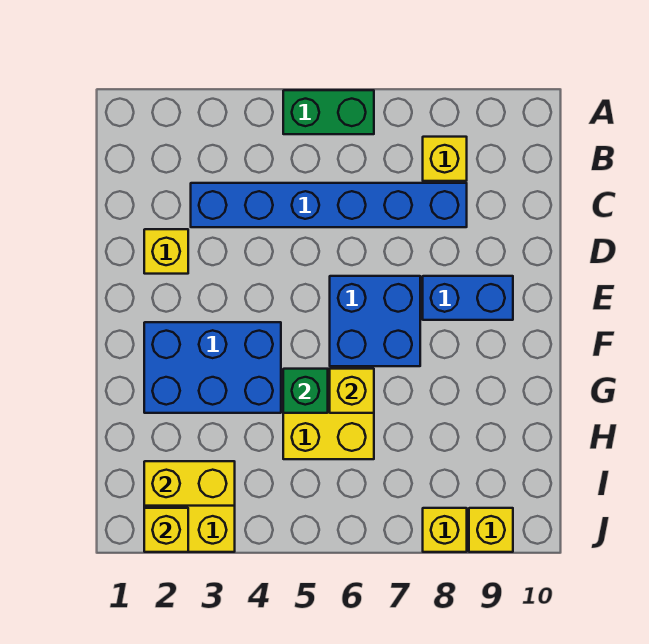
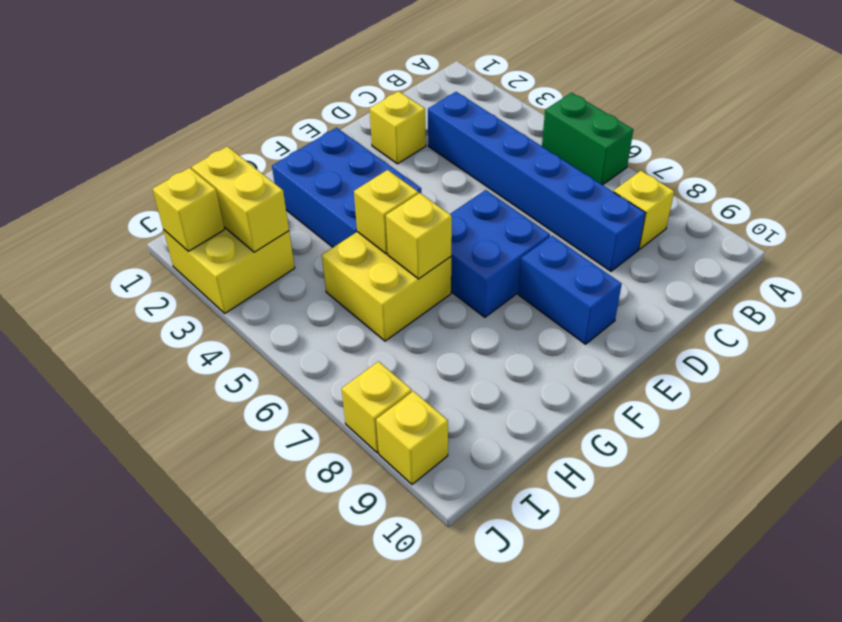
green 1x1 brick [283,369,328,413] -> yellow 1x1 brick [354,170,418,254]

